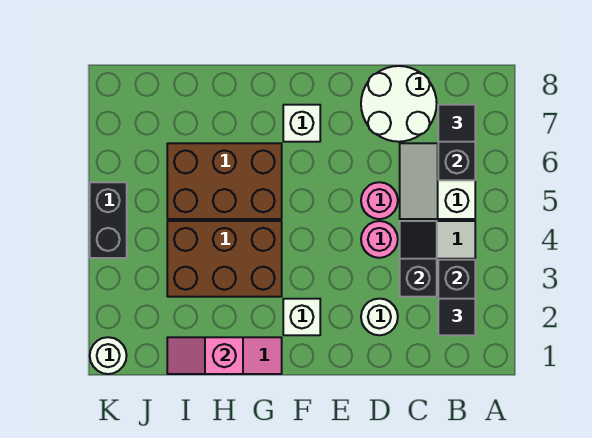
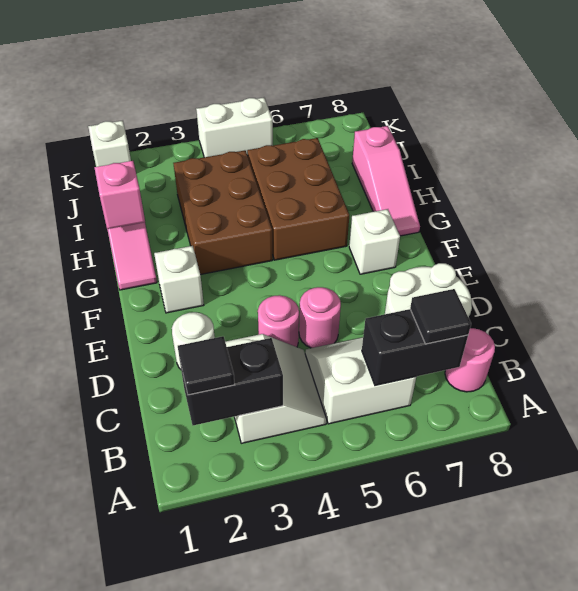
none -> pink 1x1 round brick [445,328,495,392]
black 1x2 slope [400,221,437,297] -> none
none -> pink 1x3 slope [352,126,420,236]
white 1x1 round brick [90,337,127,374] -> white 1x1 brick [88,121,131,167]
black 1x2 brick [90,182,127,258] -> white 1x2 brick [196,98,273,157]

